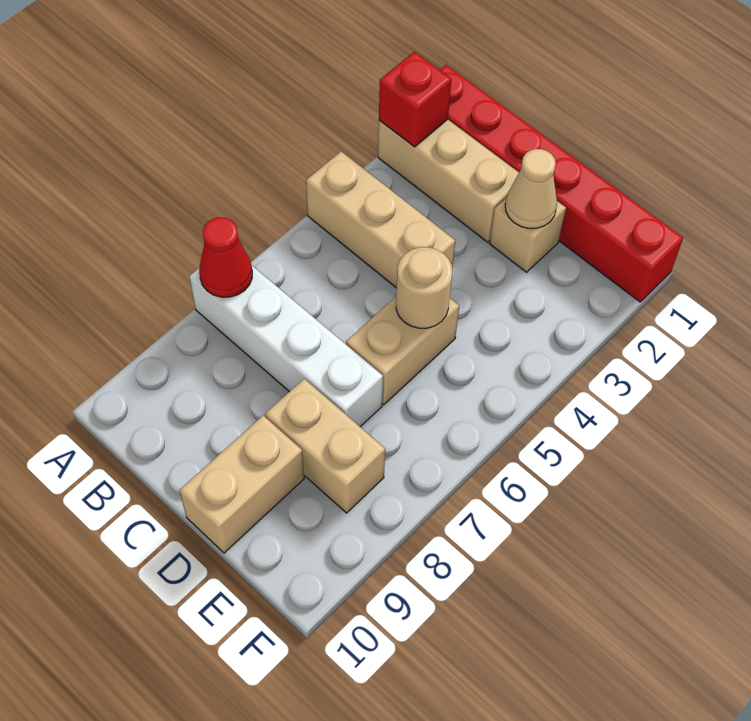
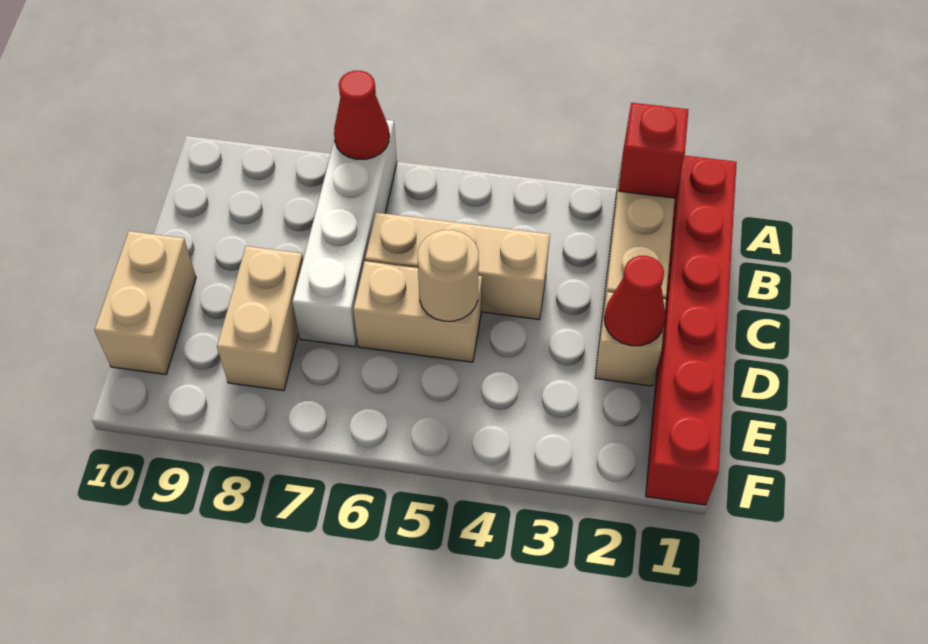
tan 1x3 brick [306,151,455,288] -> tan 1x3 brick turned to [365,212,550,319]
tan 1x1 cone [505,149,557,228] -> red 1x1 cone [604,256,666,346]
tan 1x2 brick [179,416,304,553] -> tan 1x2 brick turned to [95,231,196,374]

